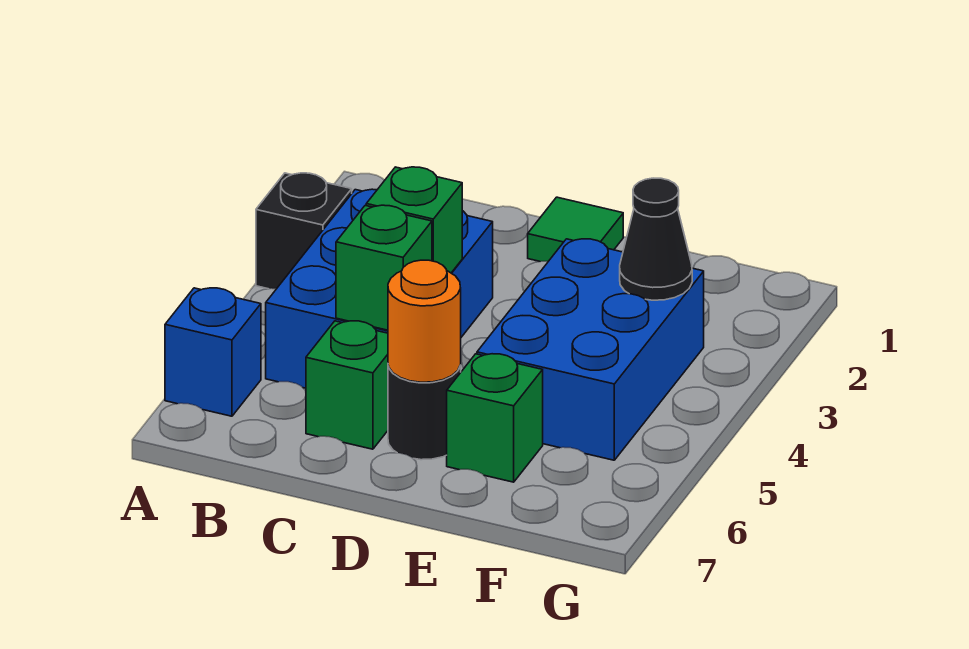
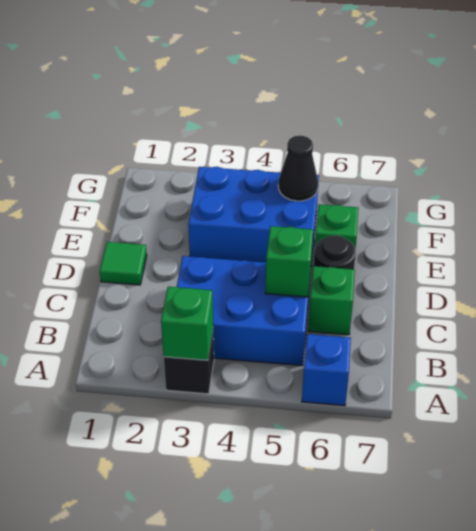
green 1x1 brick [366,167,462,273] -> green 1x1 brick moved to [161,287,213,360]
orange 1x1 round brick [388,260,461,382] -> none
black 1x1 cone [620,178,692,300] -> black 1x1 cone moved to [278,135,318,201]

